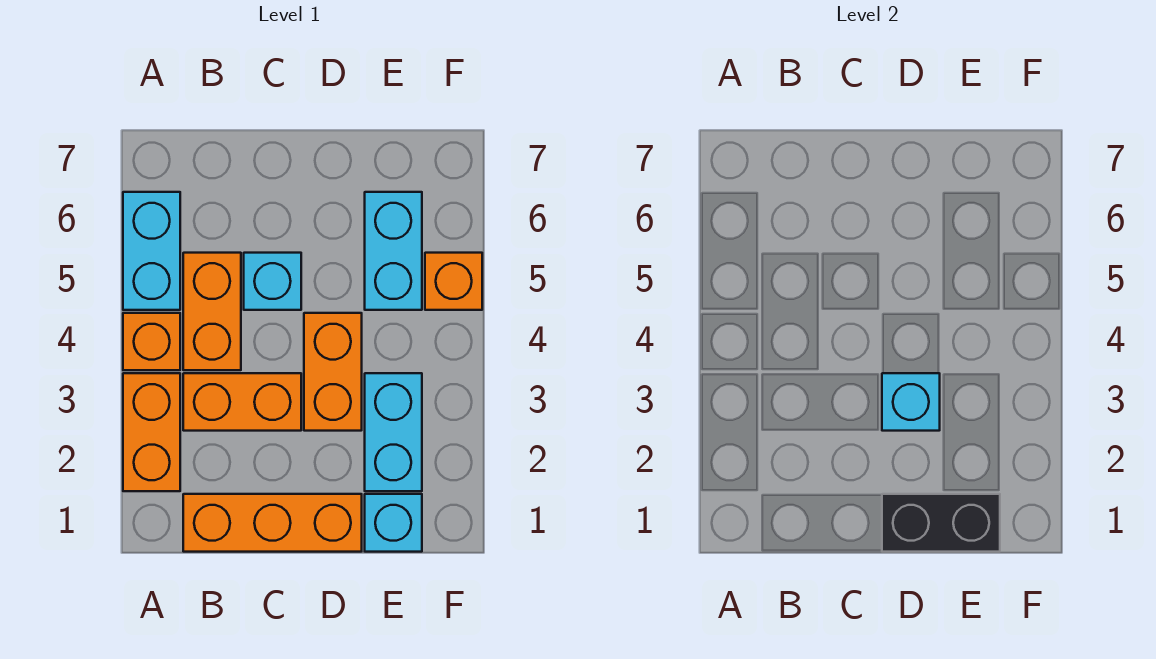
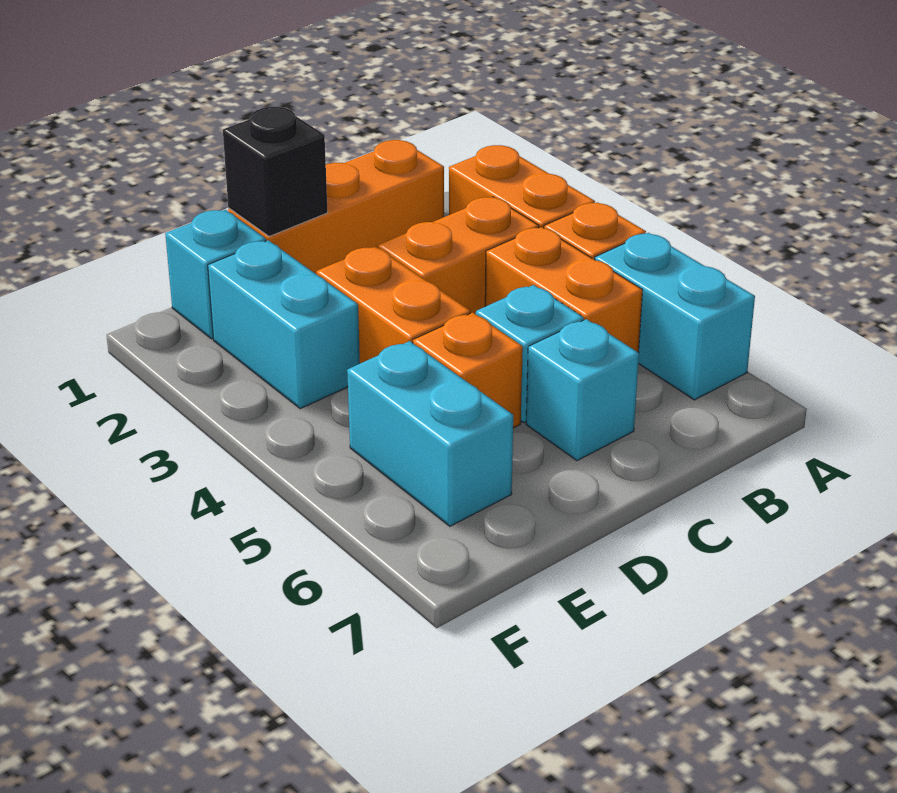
black 1x2 brick [882,494,1000,552] -> black 1x1 brick [223,107,328,236]
cyan 1x1 brick [882,373,940,431] -> cyan 1x1 brick moved to [526,319,639,461]
orange 1x1 brick [425,253,482,310] -> orange 1x1 brick moved to [413,313,523,428]

